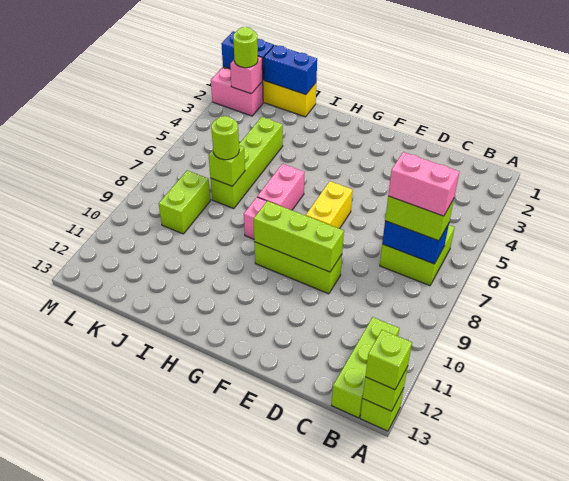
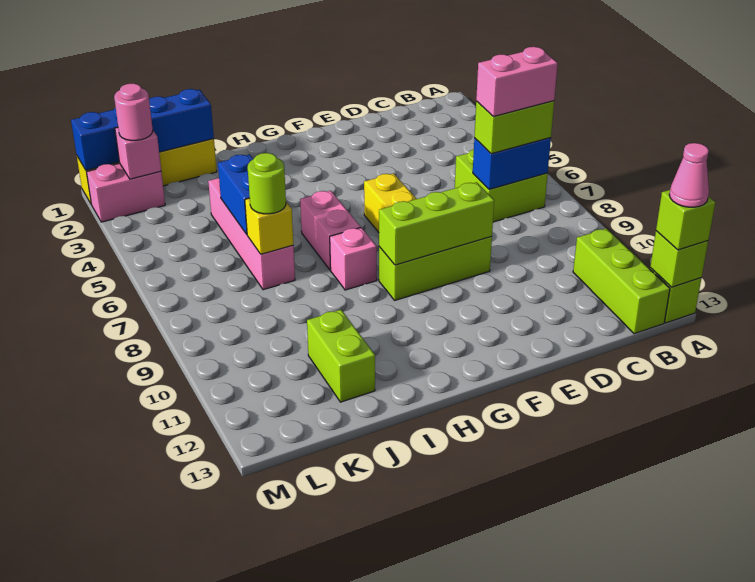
none -> pink 1x1 cone [669,143,709,207]
lime 1x4 brick [211,117,283,209] -> pink 1x4 brick [208,178,295,290]
none -> blue 1x2 brick [218,154,253,234]
lime 1x1 brick [208,146,245,186] -> yellow 1x1 brick [245,198,293,254]
lime 1x2 brick [159,170,211,234] -> lime 1x2 brick moved to [307,310,375,402]
lime 1x1 round brick [233,27,258,68] -> pink 1x1 round brick [114,83,153,141]

